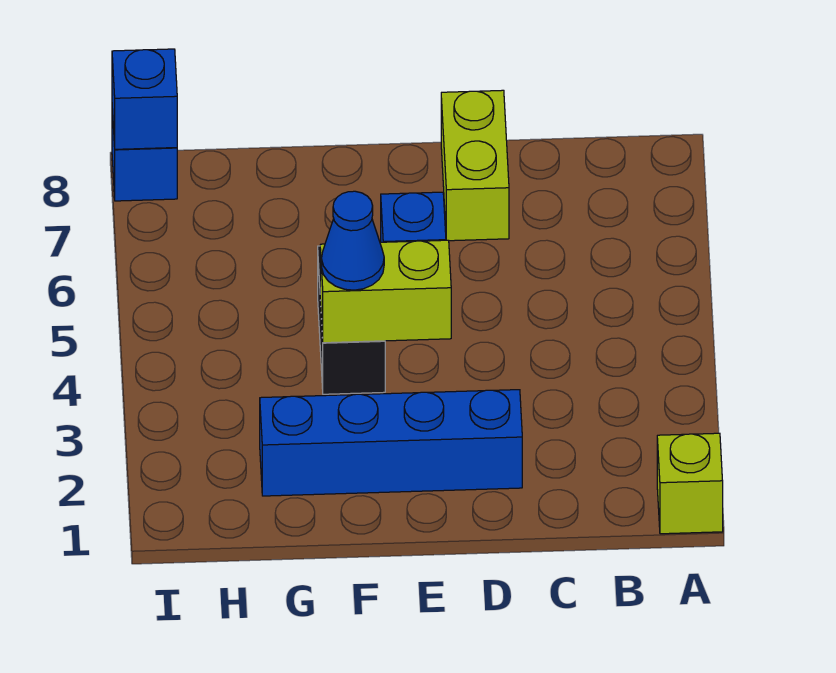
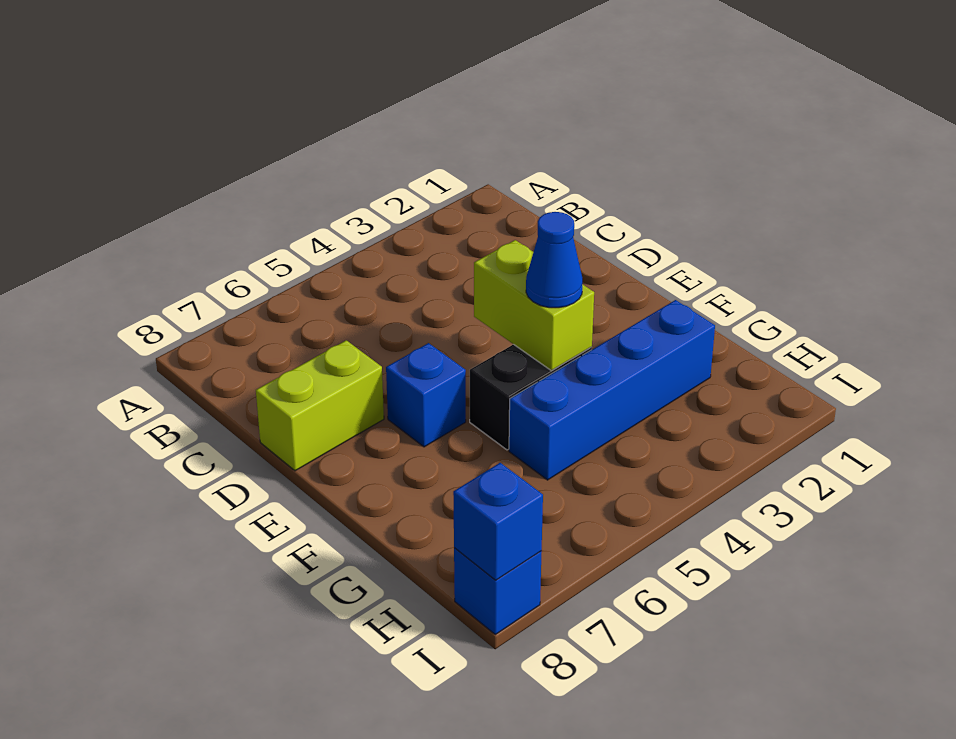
lime 1x1 brick [657,433,723,534] -> none
blue 1x4 brick [260,390,522,496] -> blue 1x4 brick turned to [509,300,715,480]

